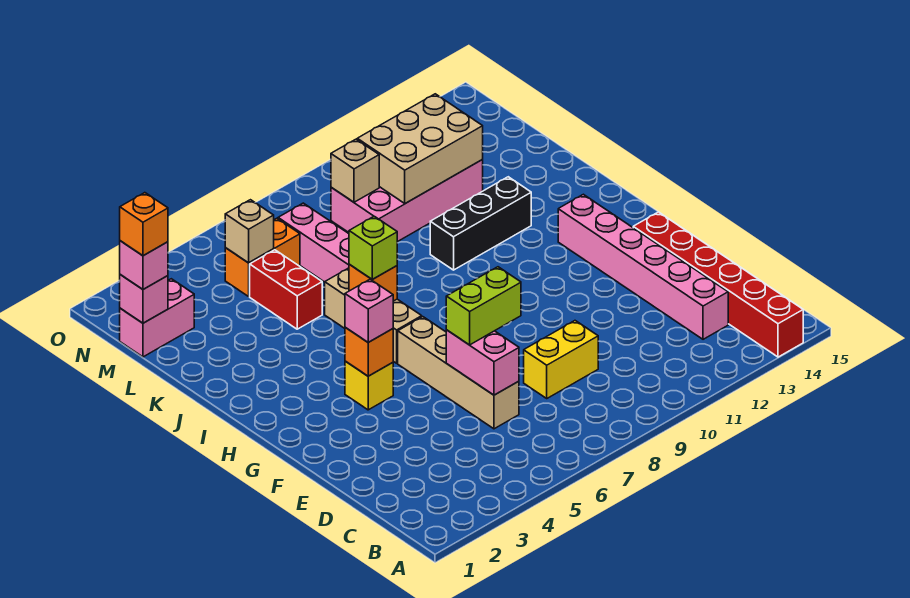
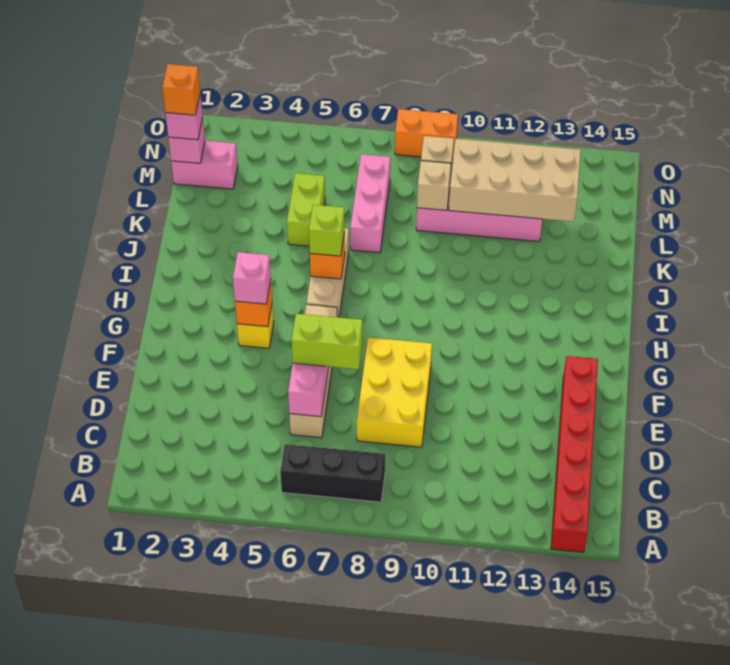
pink 1x6 brick [558,194,728,339] -> none
yellow 1x2 brick [524,321,598,398] -> yellow 2x3 brick [357,337,432,447]
black 1x3 brick [430,177,531,270] -> black 1x3 brick moved to [280,444,385,502]
red 1x2 brick [250,250,322,329] -> lime 1x2 brick [287,173,325,246]
tan 2x3 brick [357,94,483,203] -> tan 2x4 brick [449,139,581,222]
orange 1x2 brick [225,218,300,296] -> orange 1x2 brick moved to [395,109,458,157]
tan 1x1 brick [225,200,274,263] -> tan 1x1 brick moved to [417,161,451,210]

